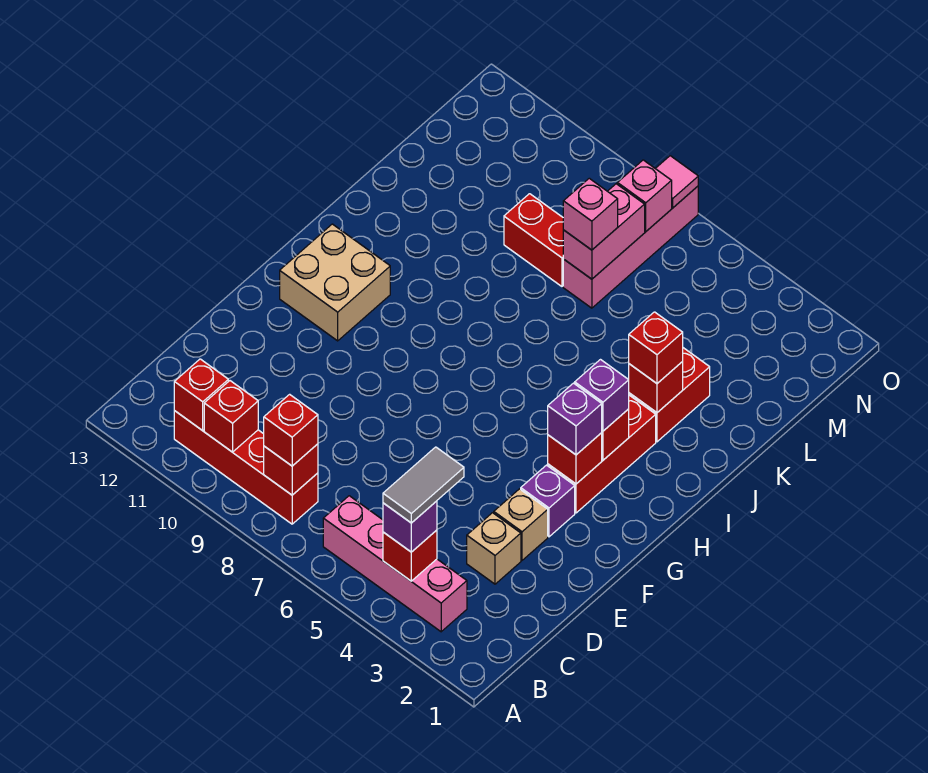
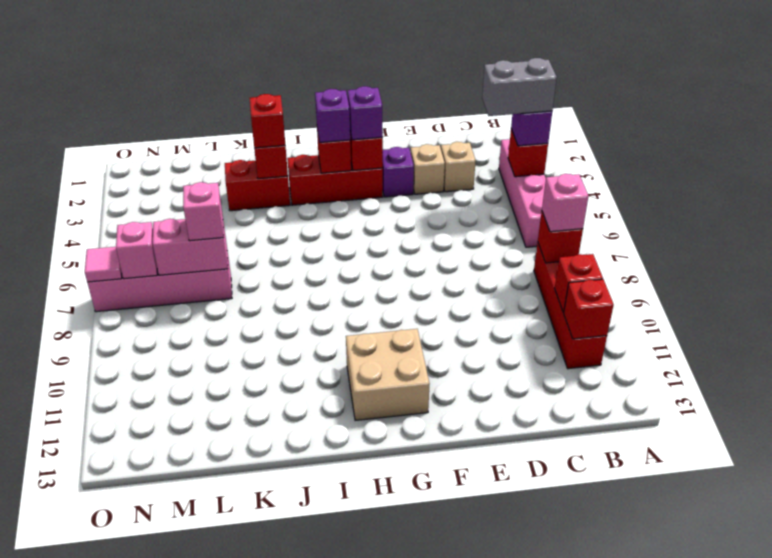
grey 1x2 tile [383,447,464,523] -> grey 1x2 brick [482,58,557,116]
red 1x1 brick [264,394,318,466] -> pink 1x1 brick [542,174,588,232]
red 1x2 brick [504,194,563,286] -> none

